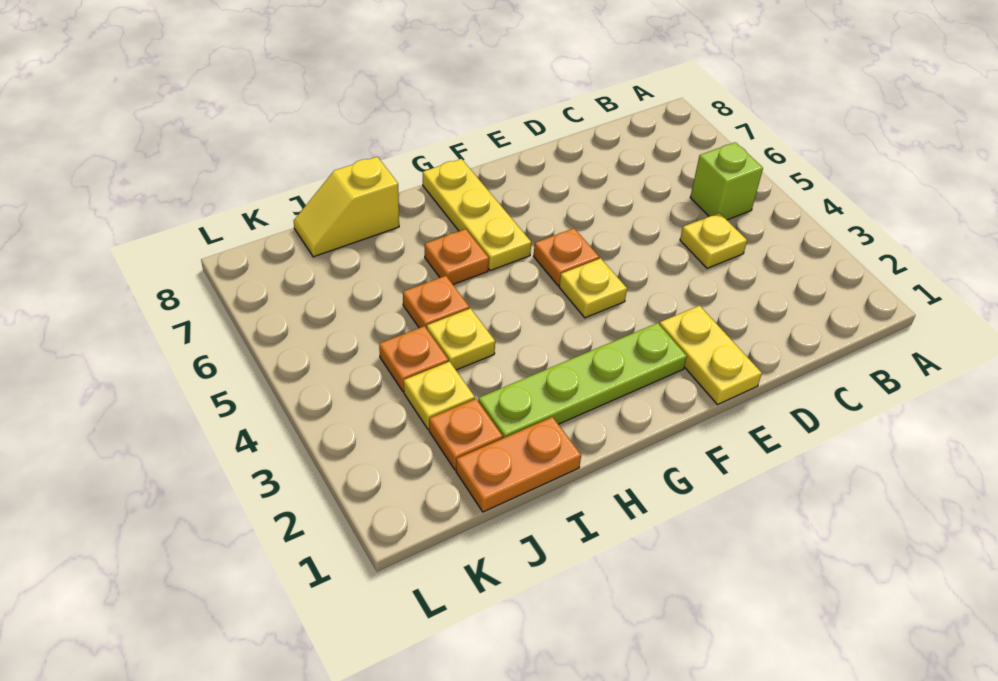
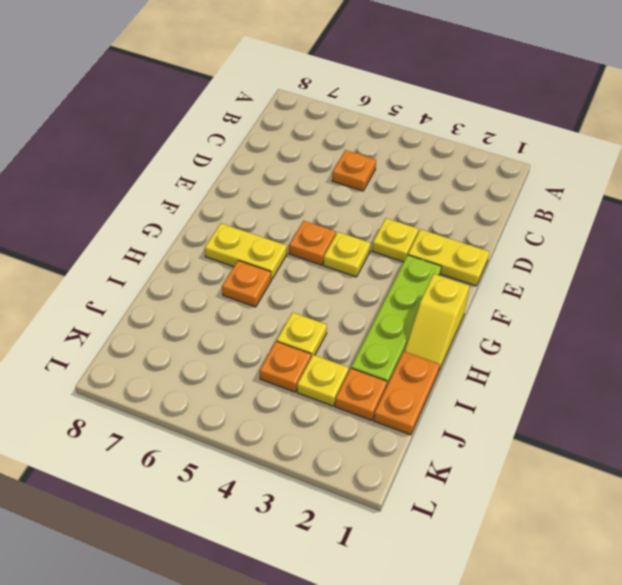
lime 1x1 brick [690,142,763,220] -> none
yellow 1x1 plate [680,213,747,268] -> yellow 1x1 plate moved to [372,218,419,262]
yellow 1x3 plate [423,159,531,271] -> yellow 1x2 plate [205,223,287,280]
orange 1x1 plate [403,276,469,329] -> orange 1x1 plate moved to [332,150,376,191]
yellow 1x2 slope [294,157,399,257] -> yellow 1x2 slope moved to [404,274,469,370]

